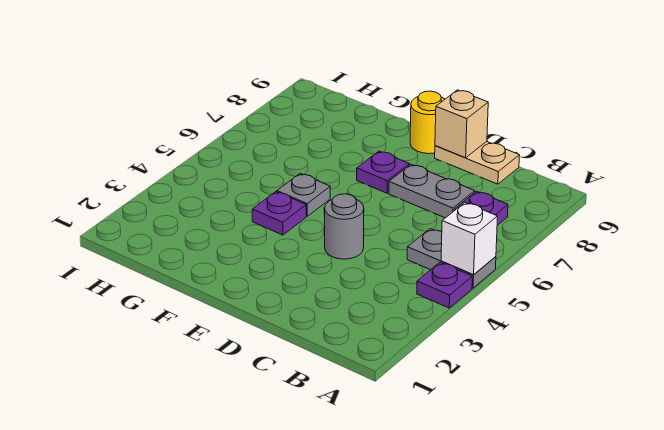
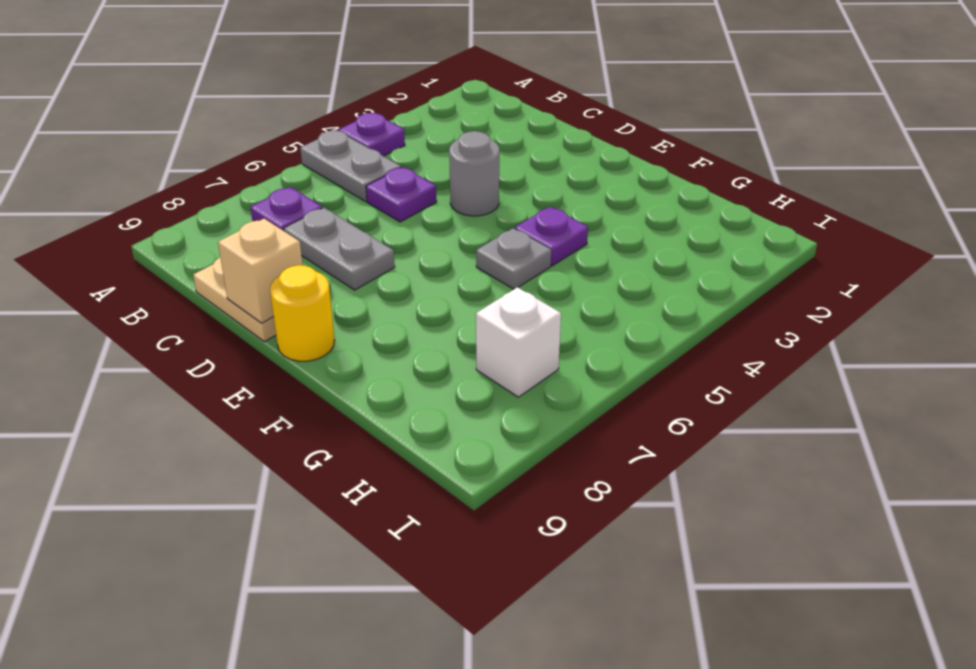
white 1x1 brick [441,203,498,275] -> white 1x1 brick moved to [476,287,561,397]
purple 1x1 plate [357,151,410,193] -> purple 1x1 plate moved to [366,167,437,222]

